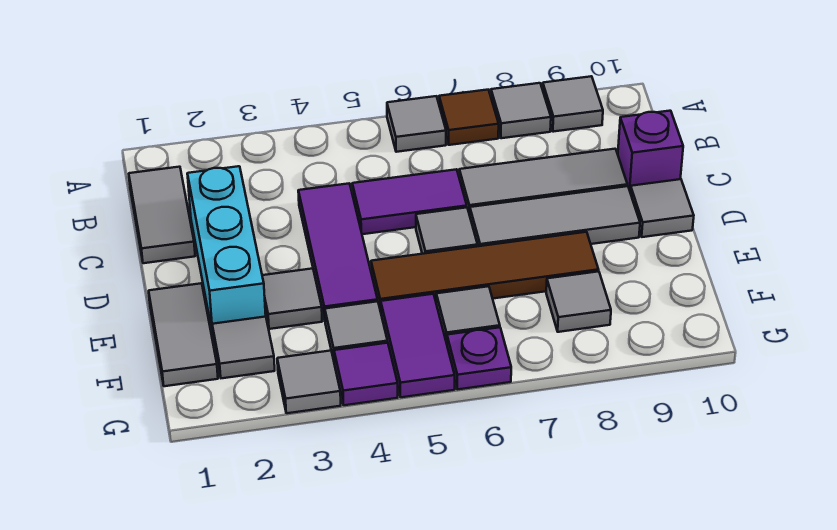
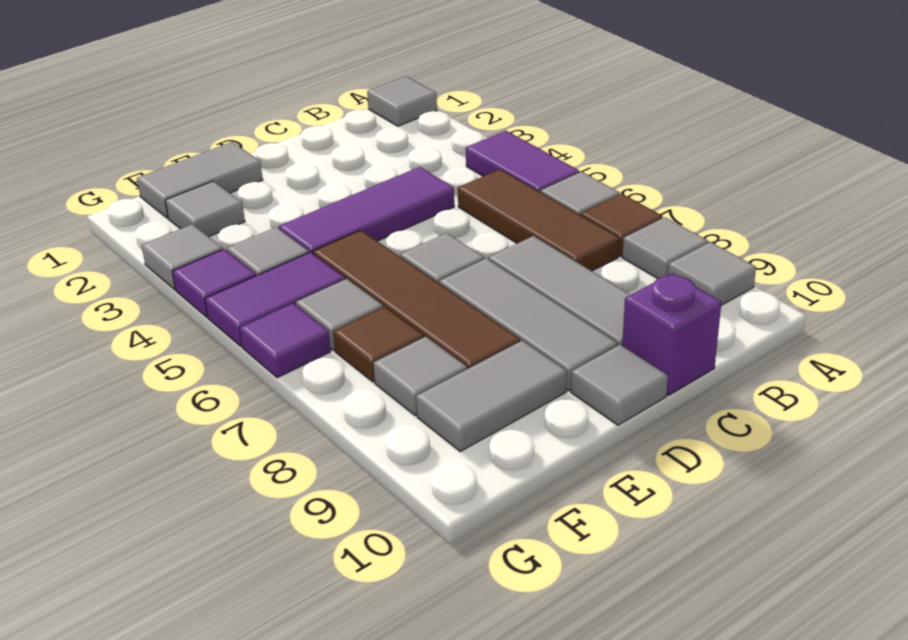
grey 1x2 tile [129,167,195,263] -> grey 1x2 tile moved to [416,341,567,451]
none -> brown 1x3 tile [458,169,619,271]
cyan 1x3 brick [187,166,266,334] -> none
purple 1x2 tile [352,169,467,234] -> purple 1x2 tile moved to [466,131,579,192]
grey 1x1 tile [262,268,322,329] -> grey 1x1 tile moved to [367,76,437,126]
none -> brown 1x1 tile [333,307,424,382]
purple 1x1 plate [447,327,511,389] -> purple 1x1 tile [240,303,331,378]

